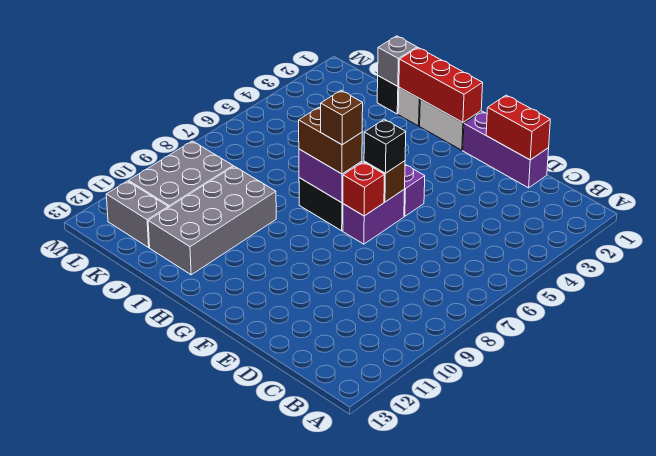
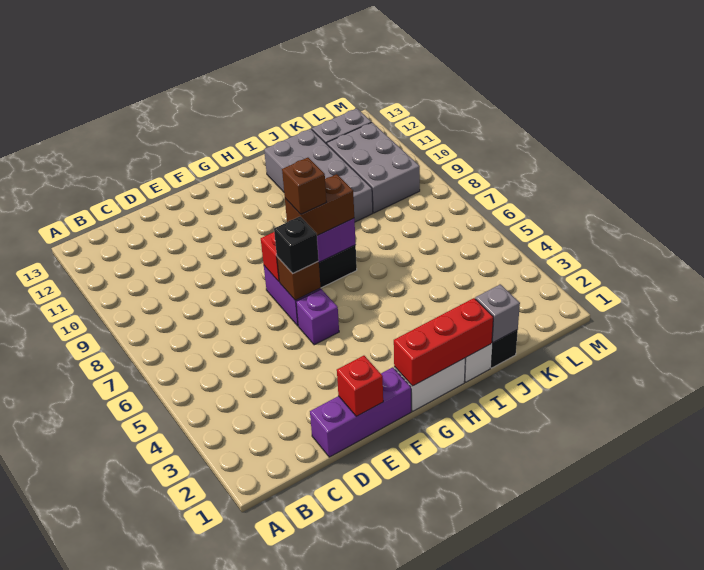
red 1x2 brick [486,95,550,160] -> red 1x1 brick [337,356,383,416]

